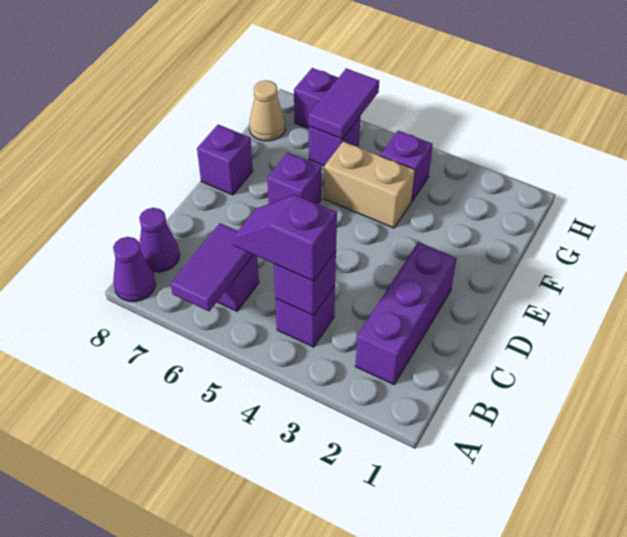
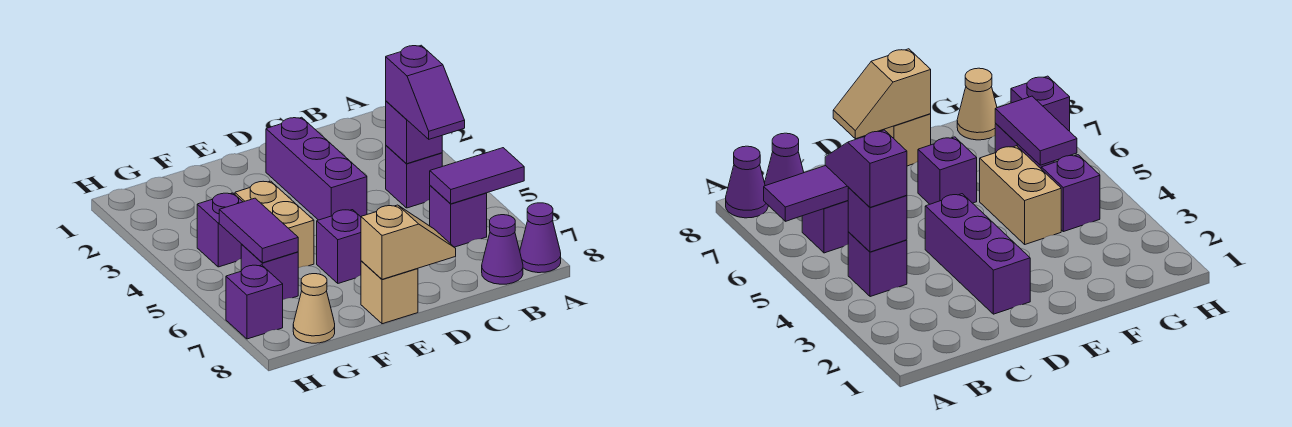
purple 1x3 brick [355,242,457,384] -> purple 1x3 brick turned to [266,117,367,220]
none -> tan 1x2 slope [361,205,456,279]
purple 1x1 brick [197,125,253,195] -> tan 1x1 brick [361,261,418,324]
purple 1x2 tile [309,68,379,139] -> purple 1x2 tile turned to [219,198,298,263]

